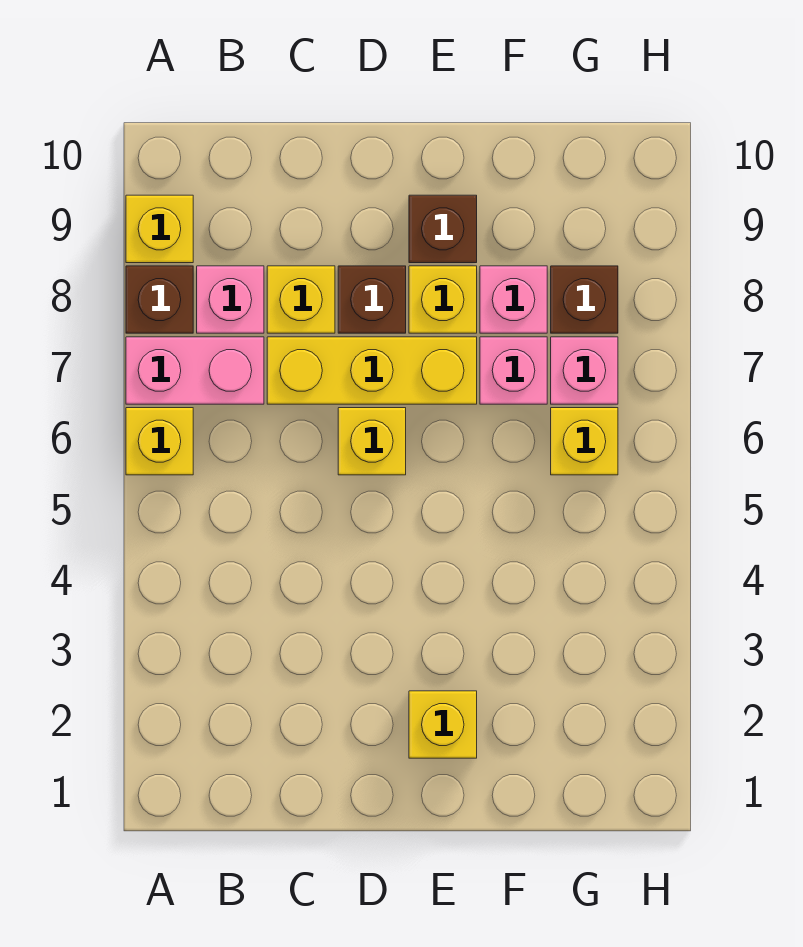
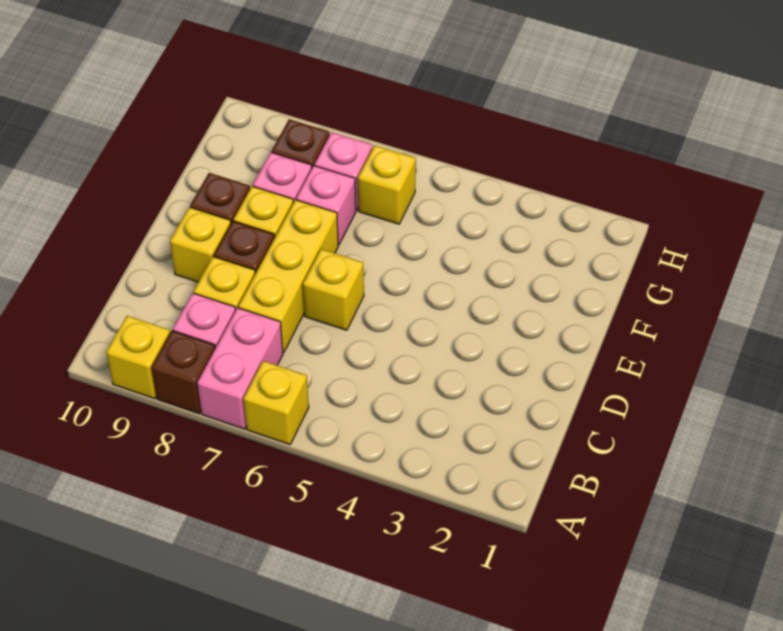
yellow 1x1 brick [409,691,477,758] -> yellow 1x1 brick moved to [170,207,231,282]

